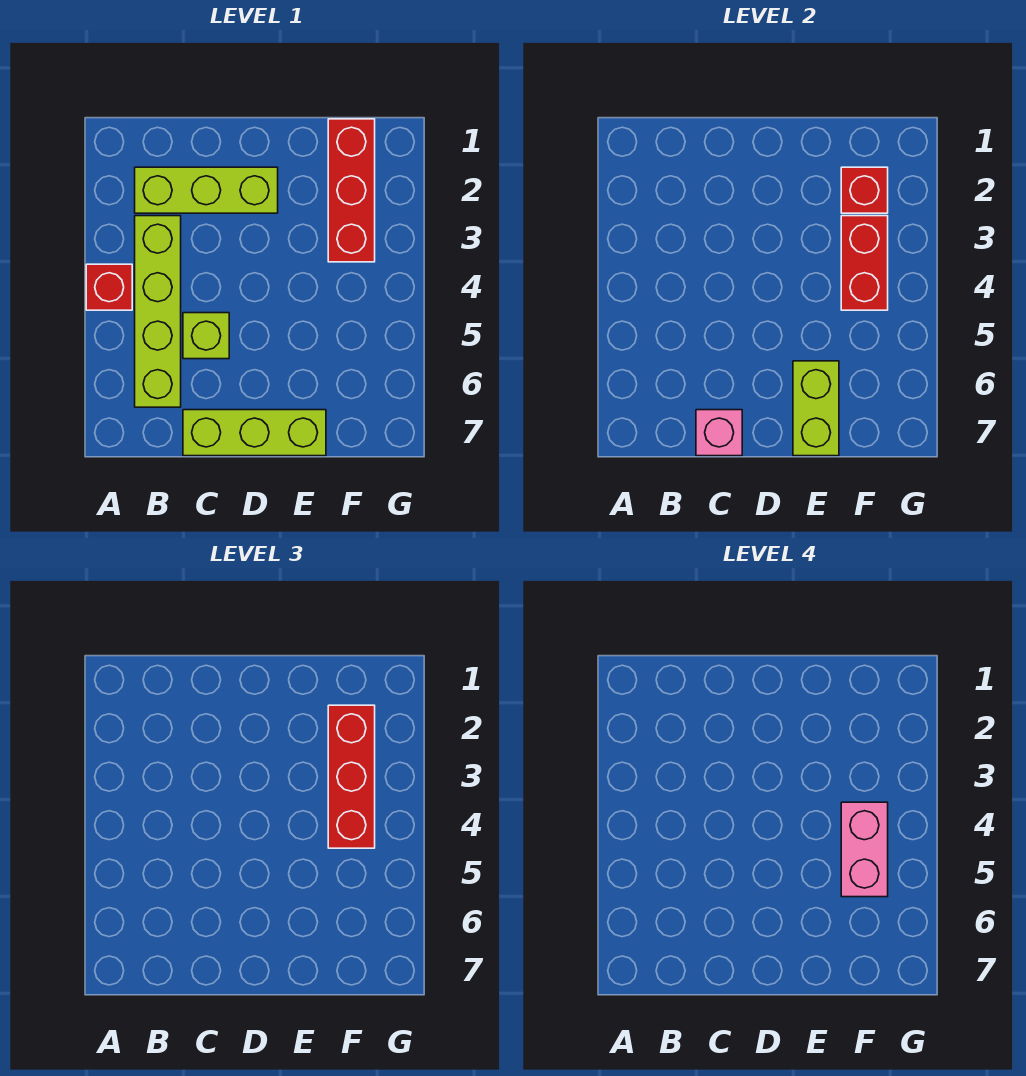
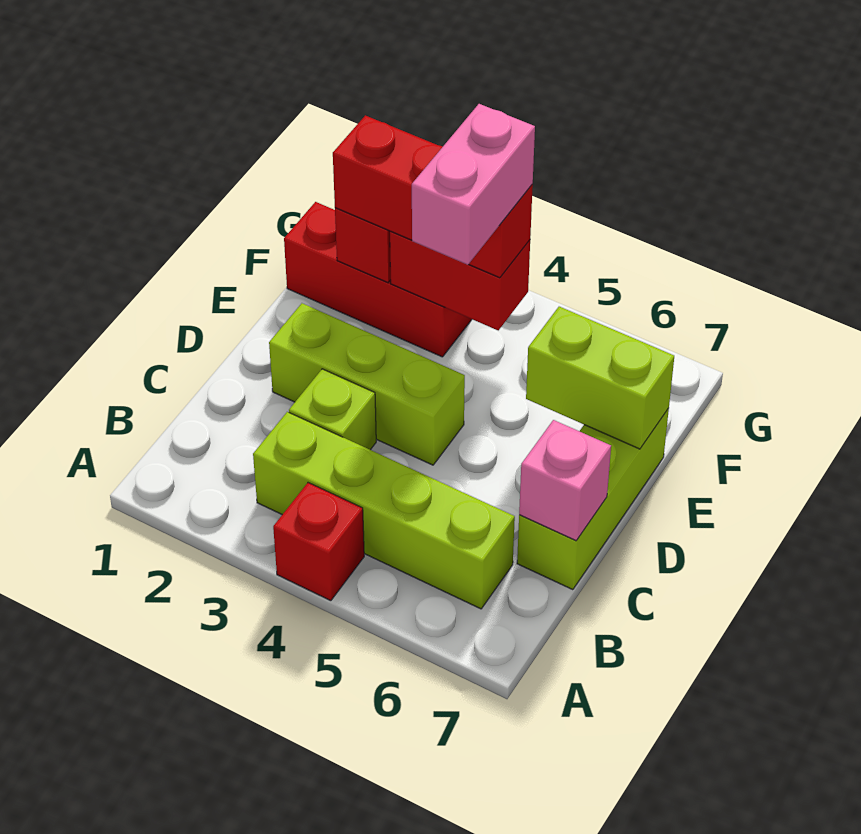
lime 1x3 brick [135,167,278,213] -> lime 1x3 brick turned to [269,303,465,465]
lime 1x1 brick [183,313,229,359] -> lime 1x1 brick moved to [289,369,376,450]
pink 1x2 brick [841,802,888,897] -> pink 1x2 brick turned to [412,104,535,265]

